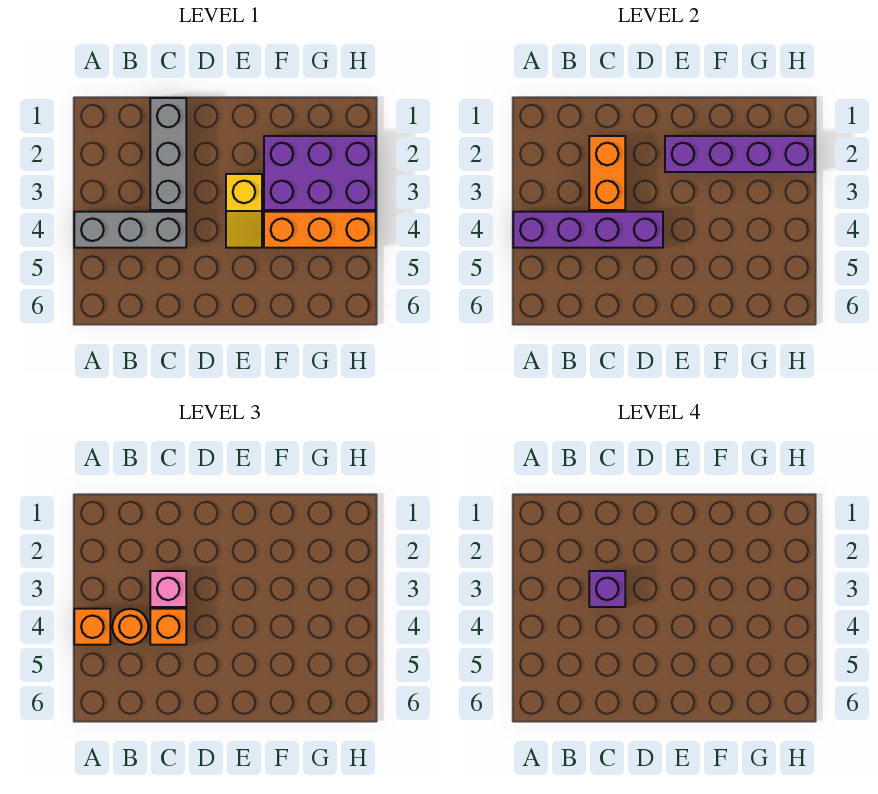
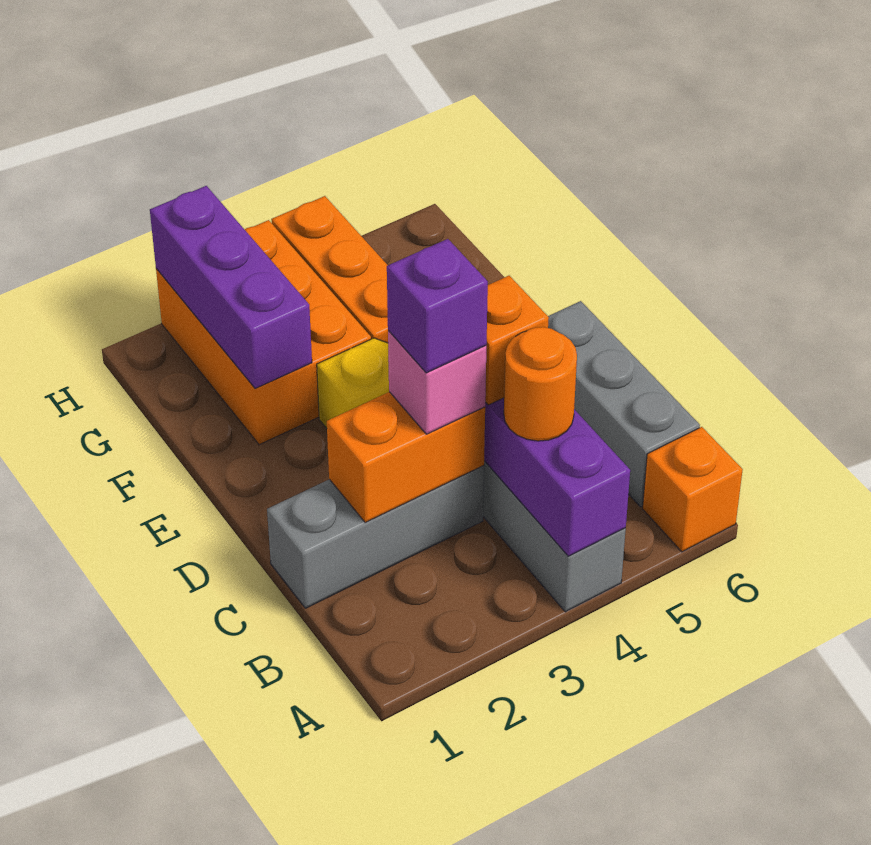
orange 1x1 brick [74,609,110,645] -> orange 1x1 brick moved to [643,427,743,552]
none -> grey 1x3 brick [548,301,700,507]
purple 1x4 brick [665,136,815,172] -> purple 1x3 brick [150,186,312,388]
purple 2x3 brick [264,136,376,210] -> orange 2x3 brick [156,220,371,445]

